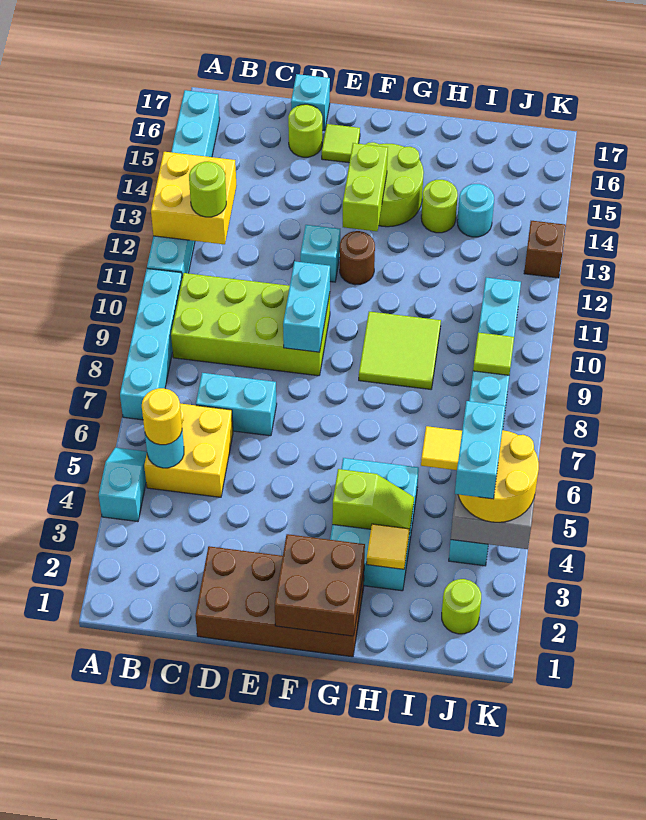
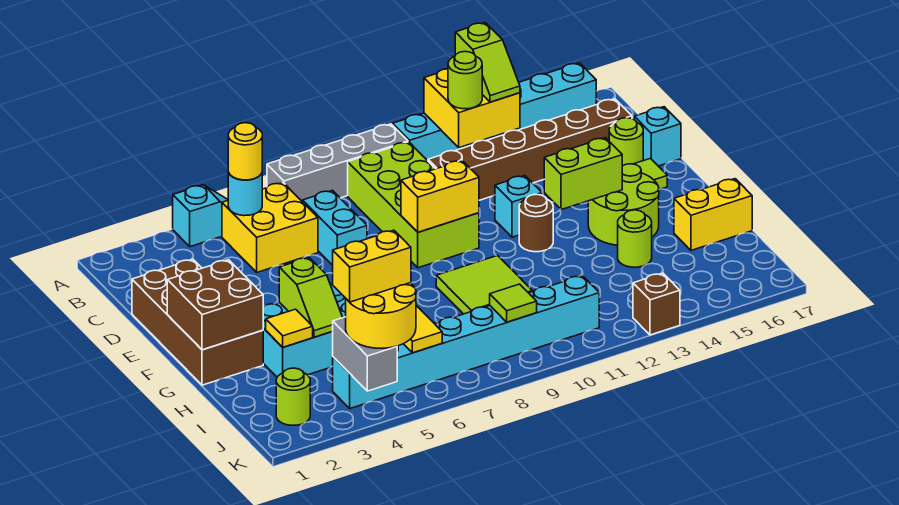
cyan 1x4 brick [120,269,182,420] -> grey 1x4 brick [267,124,408,202]
none -> lime 1x2 slope [455,23,520,102]
none -> brown 1x6 brick [428,99,632,200]
cyan 1x2 brick [283,261,330,352] -> yellow 1x2 brick [401,161,479,232]
none -> yellow 1x2 brick [674,179,752,250]
cyan 1x1 round brick [457,184,494,237] -> none
cyan 1x2 brick [455,401,505,499] -> yellow 1x2 brick [333,230,411,302]

